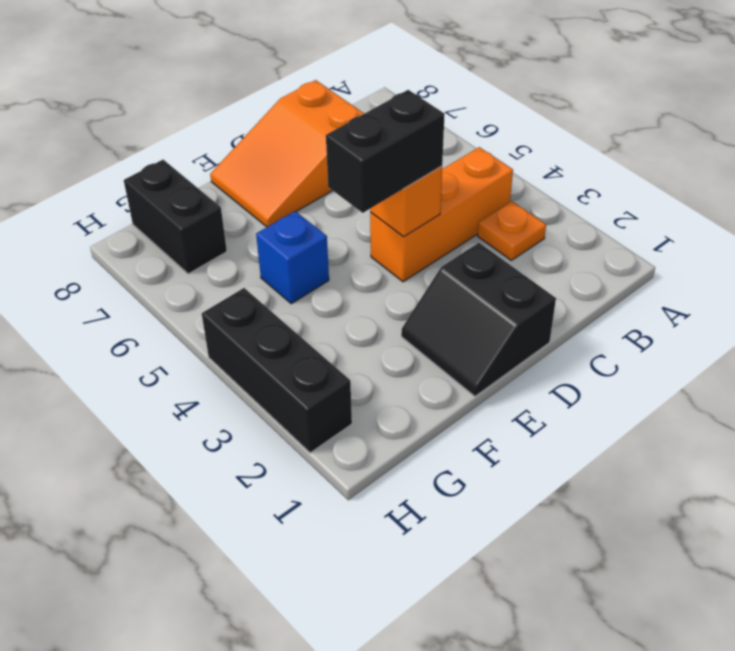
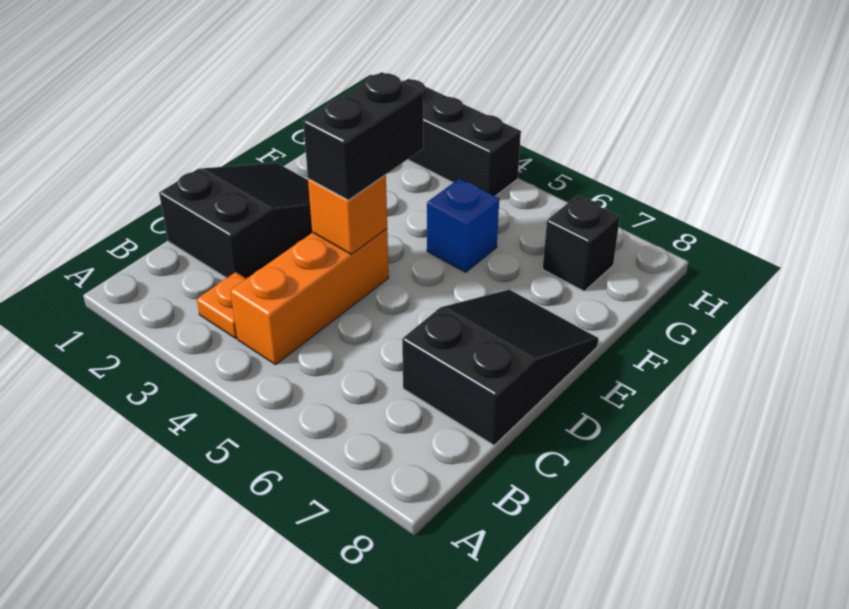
orange 2x3 slope [210,80,364,227] -> black 2x3 slope [402,290,599,445]
black 2x2 slope [401,243,556,396] -> black 2x3 slope [159,163,313,279]
black 1x2 brick [124,160,227,274] -> black 1x1 brick [543,196,620,291]

